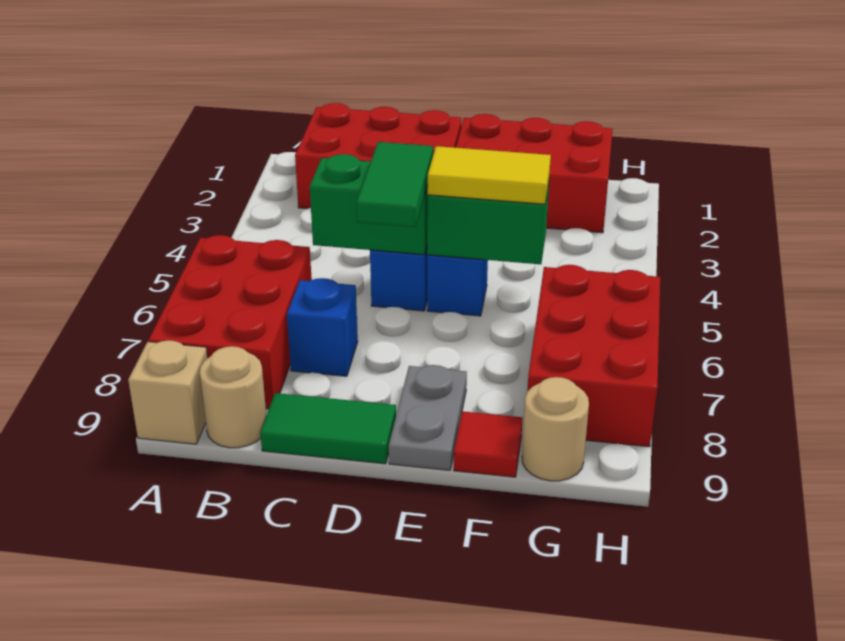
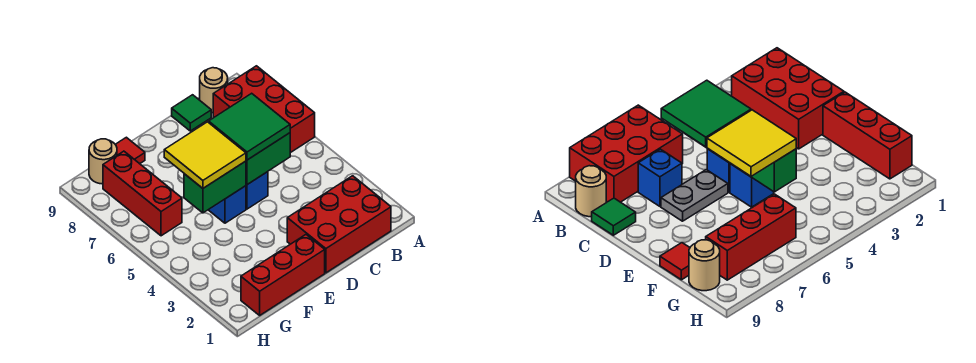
tan 1x1 brick [128,340,207,444] -> none
green 1x2 tile [260,393,396,464] -> green 1x1 tile [172,95,211,131]
green 1x2 tile [356,142,433,227] -> green 2x2 tile [209,93,290,160]
red 2x3 brick [456,114,613,233] -> red 1x3 brick [241,235,325,315]
yellow 1x2 tile [427,146,551,204] -> yellow 2x2 tile [164,122,246,188]
grey 1x2 plate [389,365,467,470] -> grey 1x2 plate moved to [661,170,728,221]
red 2x3 brick [527,265,660,447] -> red 1x3 brick [103,151,182,236]

